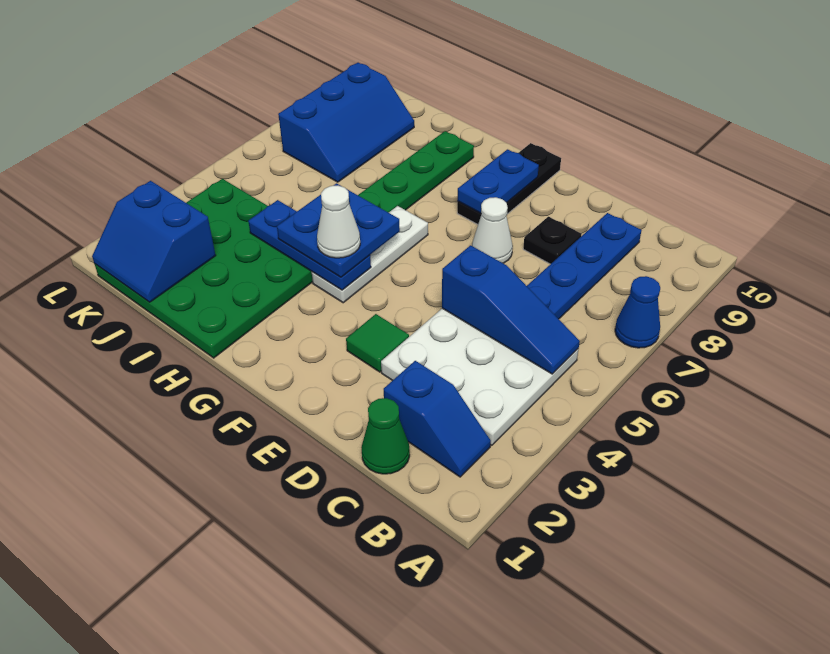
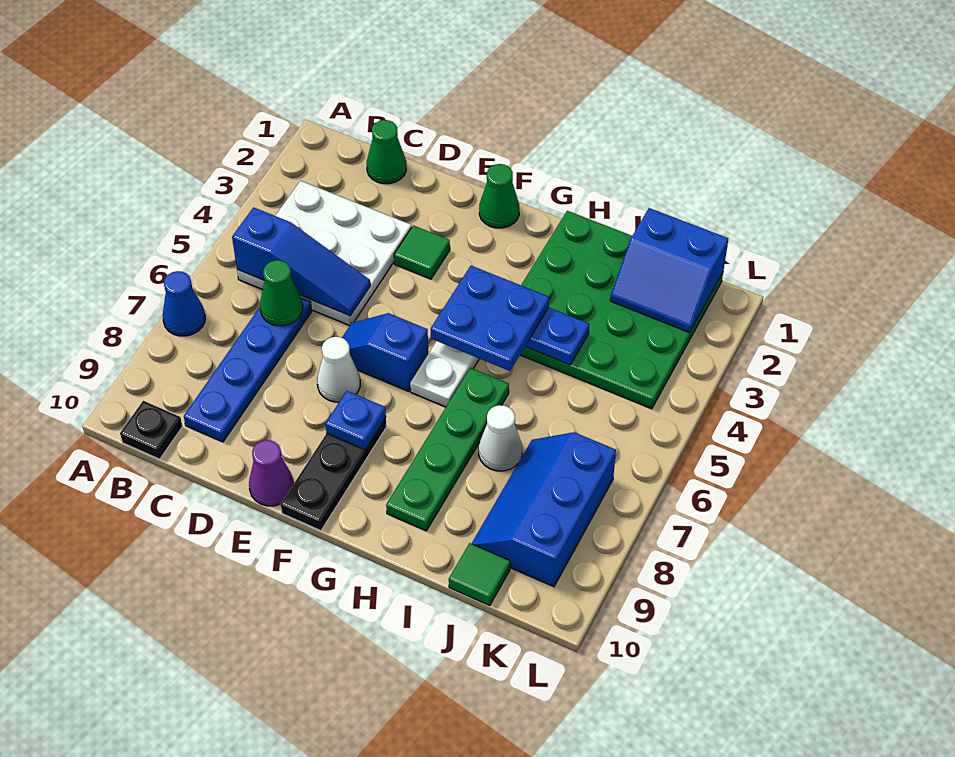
blue 1x2 slope [384,361,491,477] -> blue 1x2 slope moved to [342,313,428,392]
blue 1x3 slope [442,245,580,374] -> blue 1x3 slope turned to [232,207,370,316]
none -> green 1x1 cone [260,260,303,326]
black 1x1 plate [523,217,582,264] -> black 1x1 plate moved to [120,401,182,459]
none -> purple 1x1 cone [249,440,294,506]
none -> green 1x1 cone [479,164,519,228]
blue 1x2 plate [457,149,539,213] -> blue 1x1 plate [325,391,386,450]
white 1x1 cone [317,186,360,258] -> white 1x1 cone moved to [479,405,522,471]
blue 2x2 slope [92,181,216,302] -> blue 2x2 slope turned to [610,208,729,332]
none -> green 1x1 tile [449,543,510,606]

